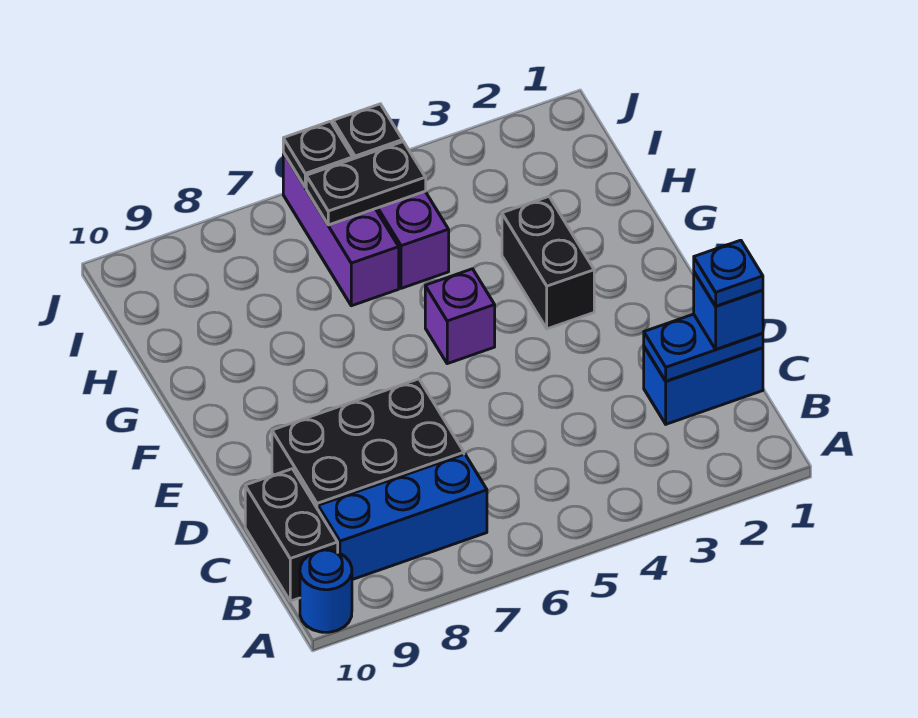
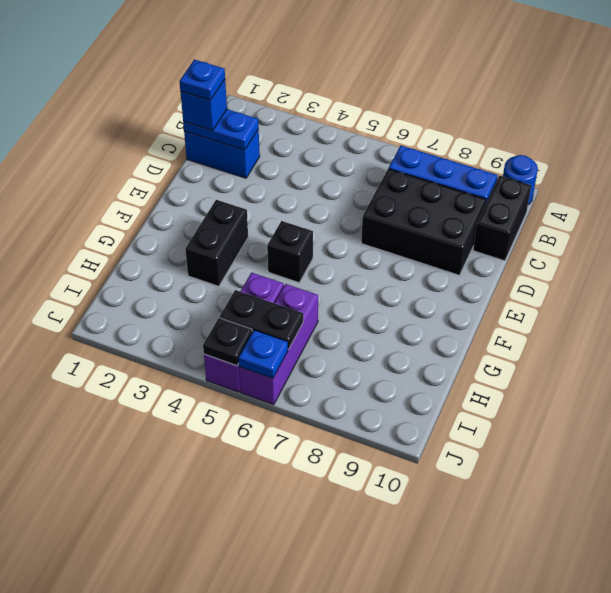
purple 1x1 brick [425,269,495,364] -> black 1x1 brick [267,221,313,283]
black 1x1 plate [283,121,353,187] -> blue 1x1 plate [239,330,288,378]

